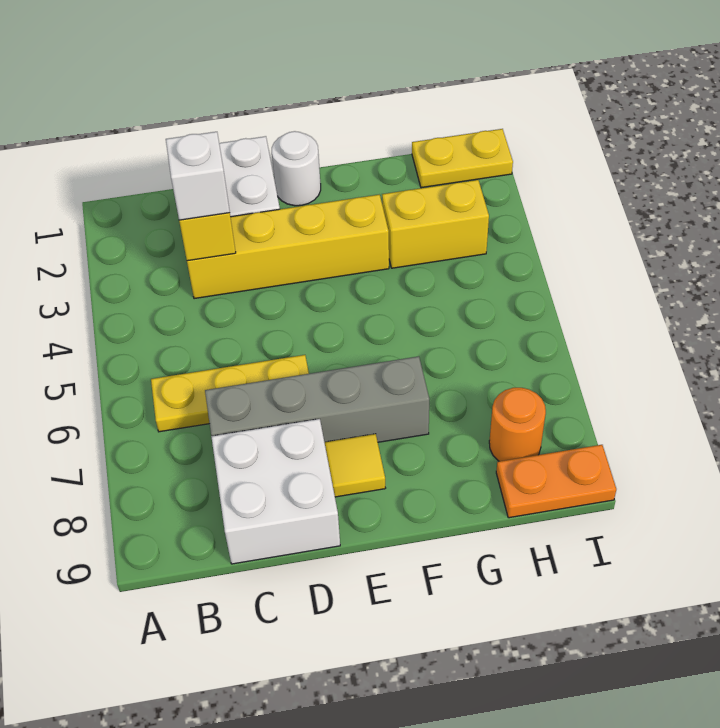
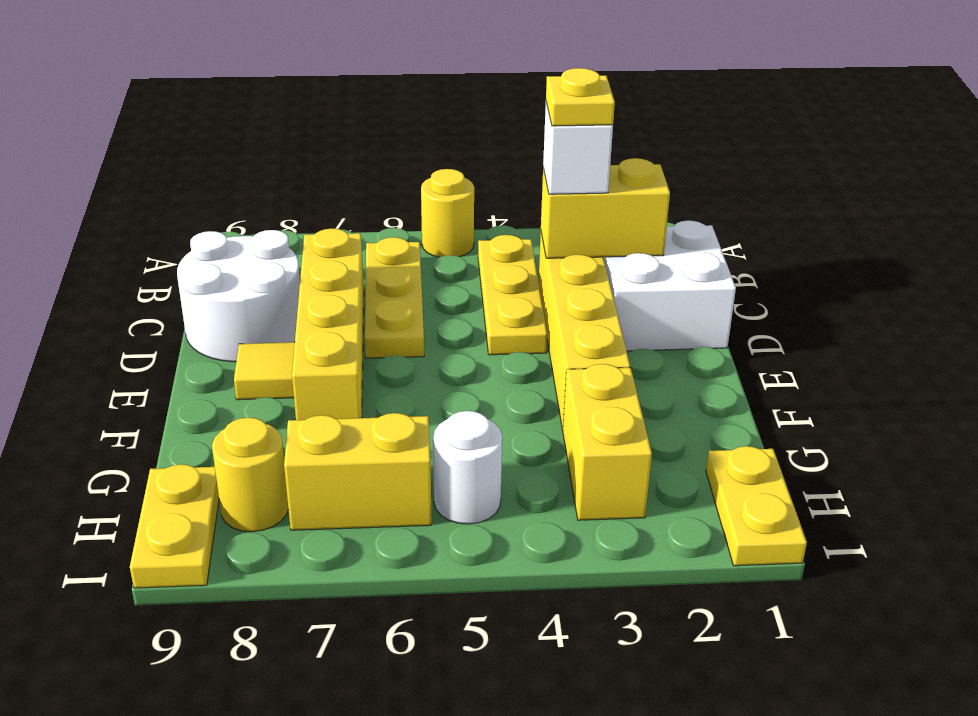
none -> yellow 1x1 round brick [421,169,474,257]
none -> yellow 1x3 plate [478,235,547,355]
none -> yellow 1x1 plate [546,68,615,126]
grey 1x4 brick [205,356,429,442] -> yellow 1x4 brick [292,229,364,420]
white 2x2 brick [211,419,340,564] -> white 2x2 round brick [177,230,300,362]
white 1x1 round brick [272,131,321,206] -> white 1x1 round brick moved to [433,411,502,524]
none -> yellow 1x2 brick [284,413,432,530]
orange 1x1 round brick [489,388,546,461] -> yellow 1x1 round brick [212,417,288,532]
orange 1x2 plate [496,445,616,518] -> yellow 1x2 plate [130,464,219,588]

